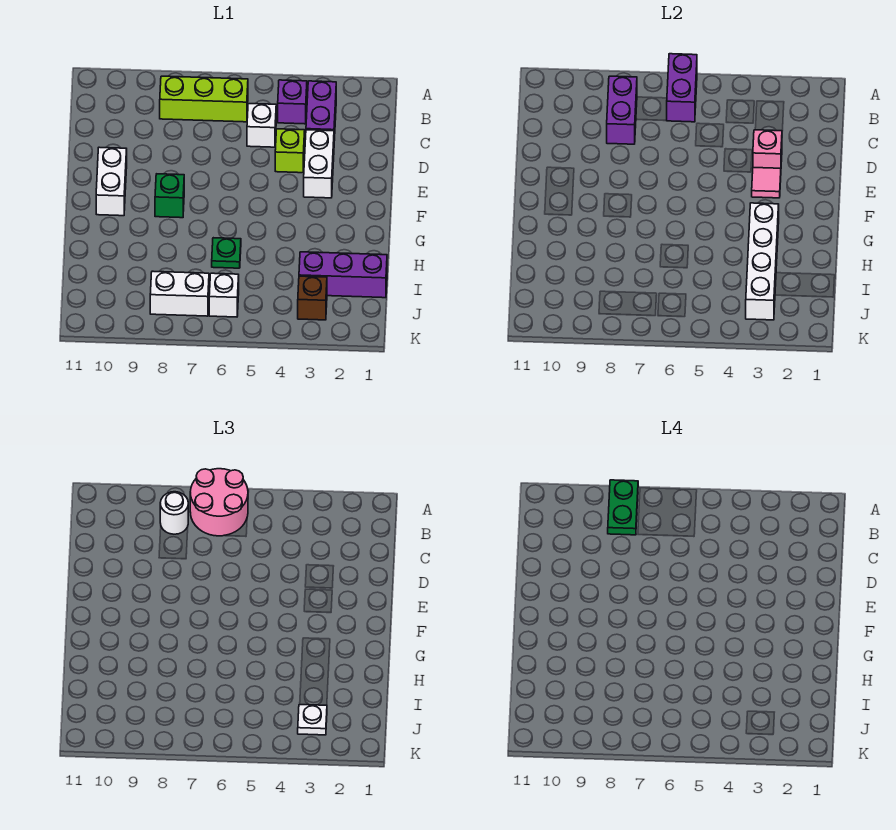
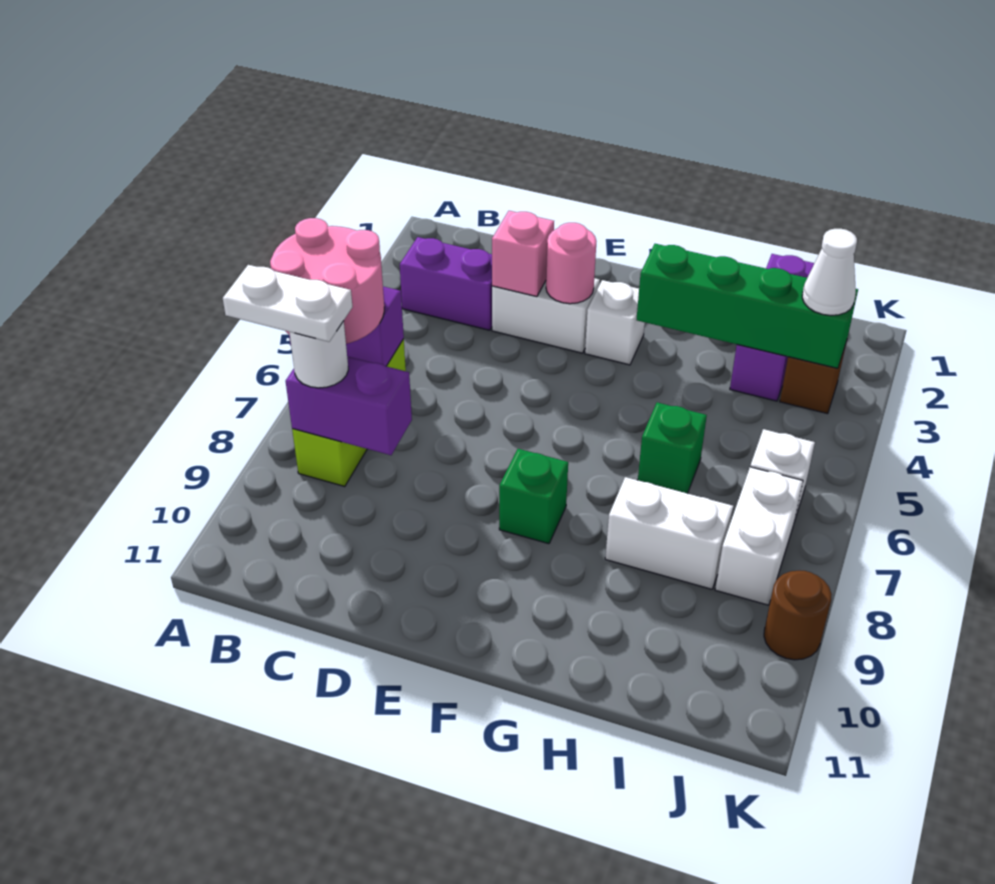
green 1x2 plate [608,480,638,535] -> white 1x2 plate [223,265,352,342]
purple 1x1 brick [278,80,307,124] -> none
white 1x1 brick [247,104,276,147] -> white 1x1 brick moved to [585,280,645,365]
lime 1x1 brick [275,129,305,173] -> none
pink 1x1 tile [752,168,781,198] -> pink 1x1 round brick [546,223,596,304]
white 1x2 brick [96,147,127,216] -> white 1x2 brick moved to [605,477,733,589]
white 1x4 brick [746,203,779,320] -> green 1x4 brick [636,244,858,368]
green 1x1 plate [212,238,241,268] -> green 1x1 brick [638,402,707,493]
white 1x1 plate [298,705,327,735] -> white 1x1 cone [802,229,857,315]
none -> brown 1x1 round brick [764,571,832,660]

